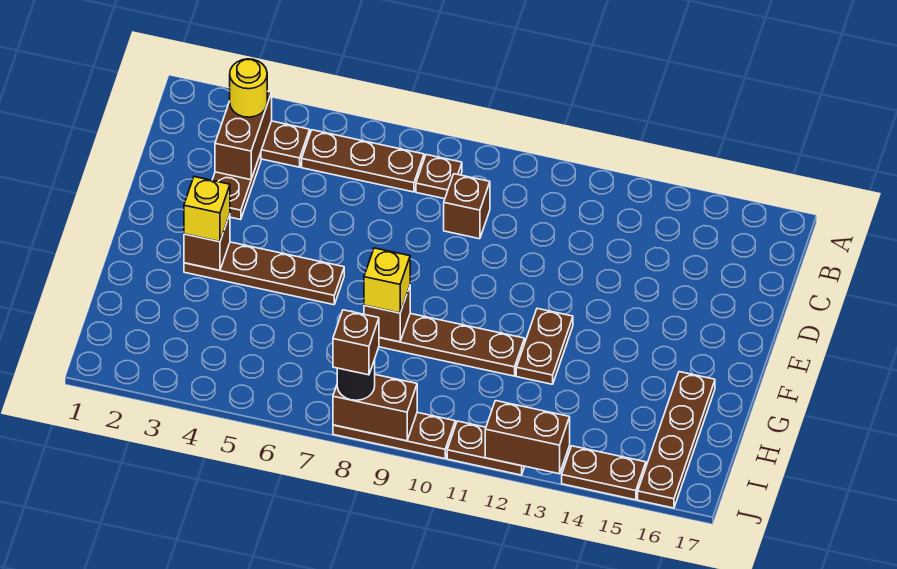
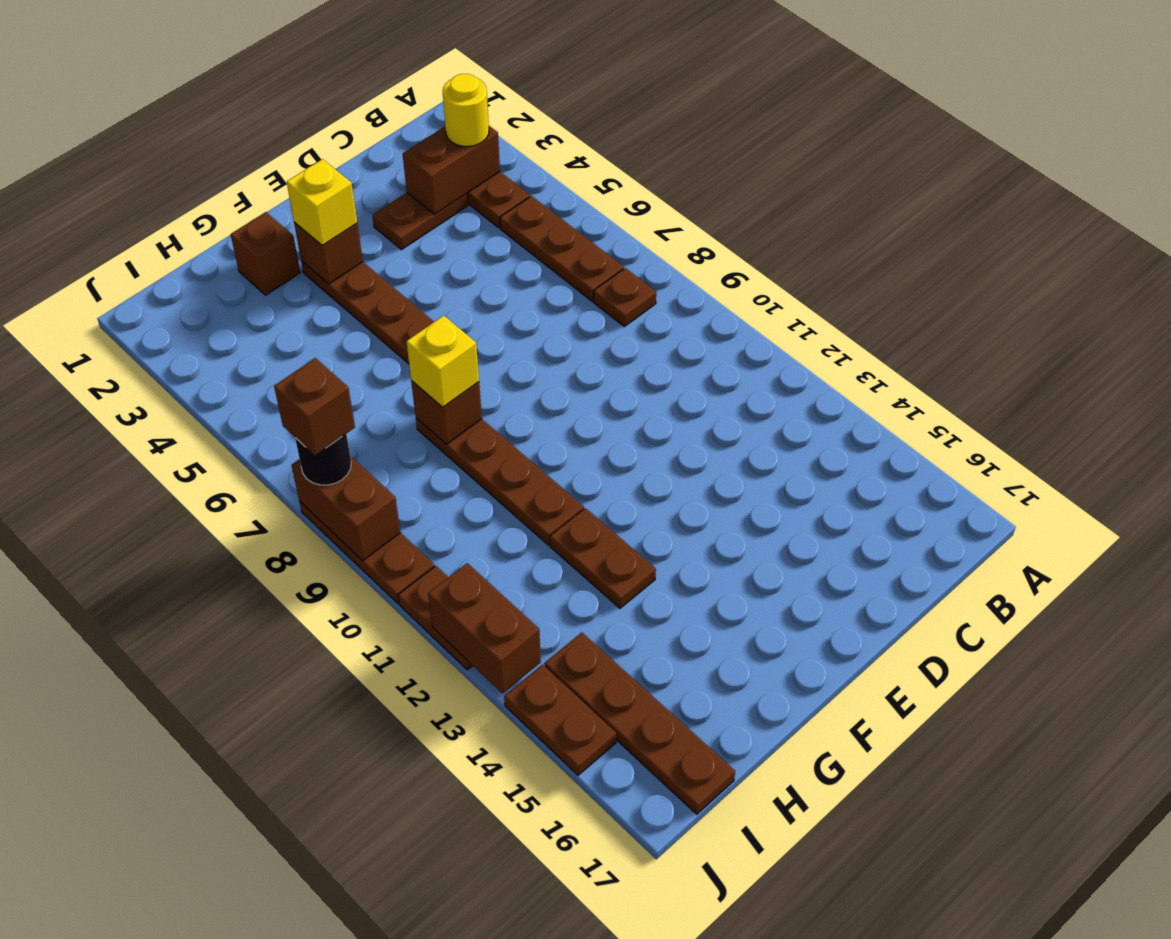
brown 1x1 brick [444,174,490,239] -> brown 1x1 brick moved to [231,212,300,295]
brown 1x2 plate [516,308,573,384] -> brown 1x2 plate turned to [550,508,656,608]
brown 1x4 plate [638,372,715,508] -> brown 1x4 plate turned to [544,633,735,814]

